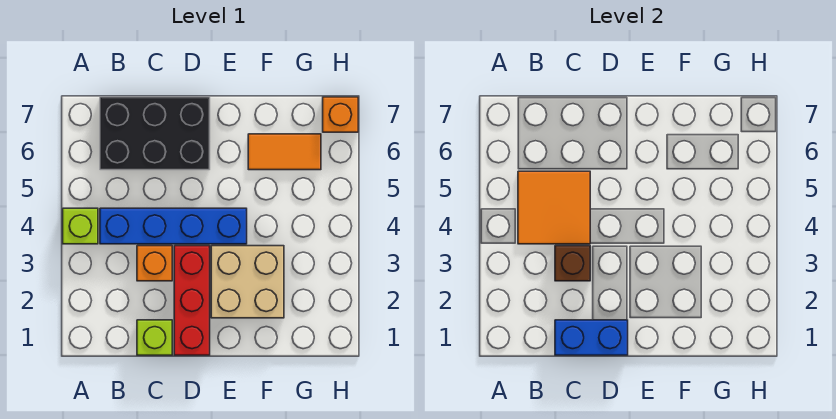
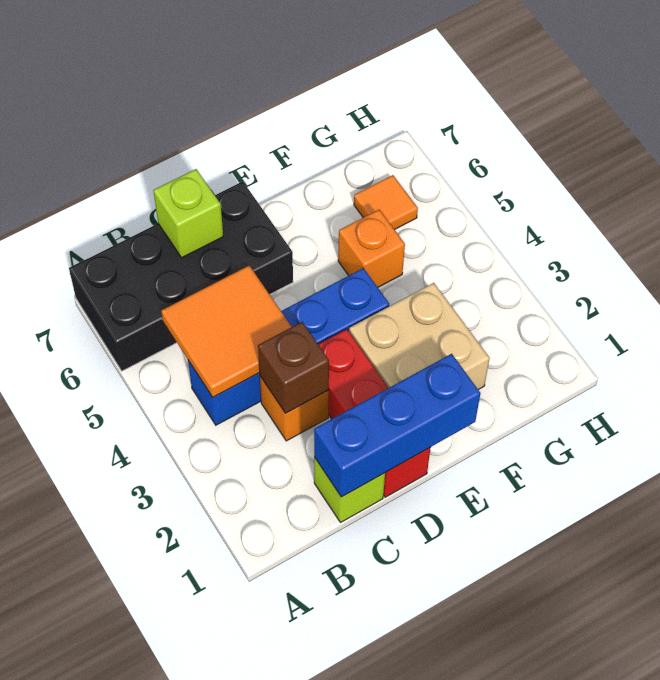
lime 1x1 brick [63,208,98,244] -> lime 1x1 brick moved to [153,169,223,258]
black 2x3 brick [100,97,210,170] -> black 2x4 brick [69,181,293,371]
blue 1x2 brick [555,320,628,355] -> blue 1x3 brick [314,354,481,497]
orange 1x2 tile [248,134,321,170] -> orange 1x1 tile [354,175,418,230]
orange 1x1 brick [323,97,358,132] -> orange 1x1 brick moved to [338,210,405,287]

